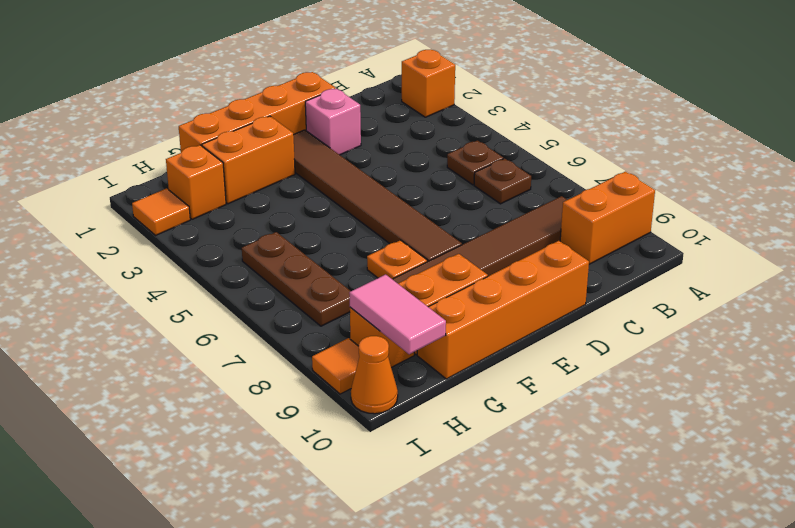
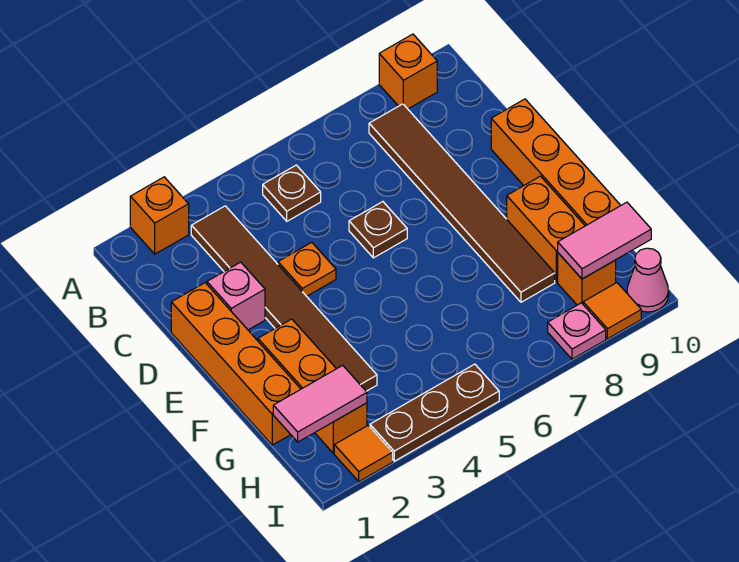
orange 1x2 brick [560,172,655,264] -> orange 1x1 brick [379,34,437,109]
brown 1x1 plate [474,158,531,204] -> brown 1x1 plate moved to [349,202,407,258]
brown 1x6 tile [293,130,462,262] -> brown 1x6 tile turned to [191,206,377,391]
orange 1x1 plate [367,240,427,279] -> orange 1x1 plate moved to [278,242,336,296]
none -> pink 1x2 tile [273,365,367,442]
brown 1x3 plate [242,232,351,326] -> brown 1x3 plate moved to [370,364,499,461]
none -> pink 1x1 plate [548,303,606,359]
orange 1x1 cone [351,336,398,414] -> pink 1x1 cone [627,248,669,312]

